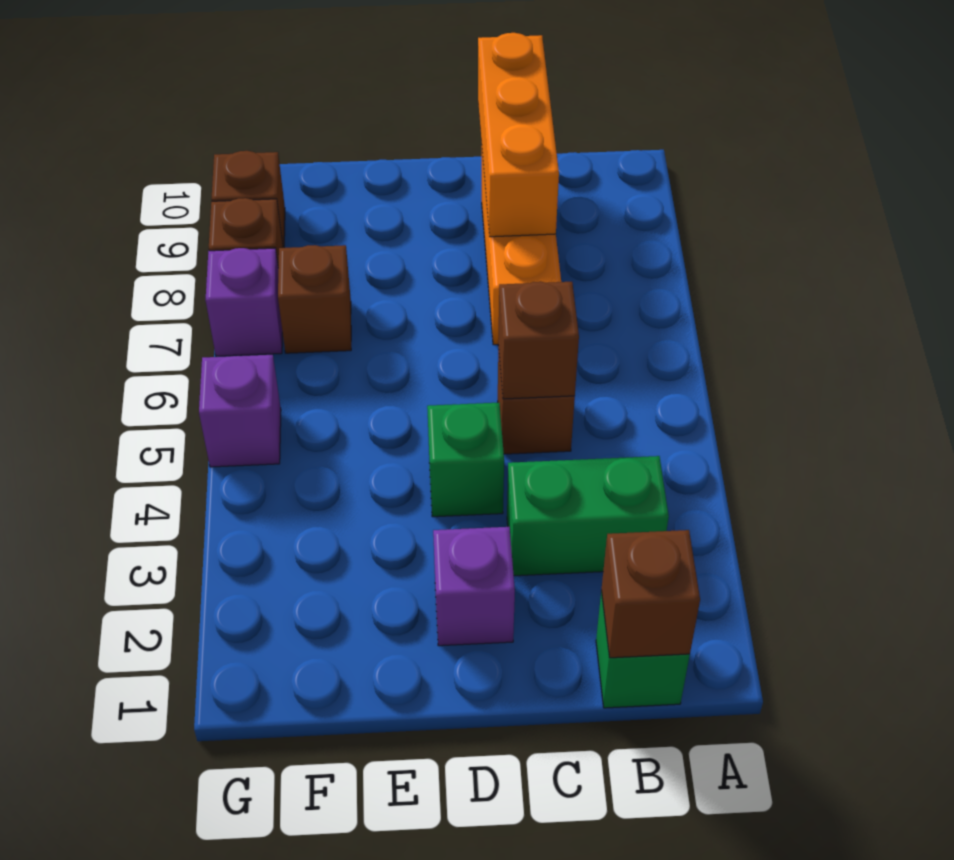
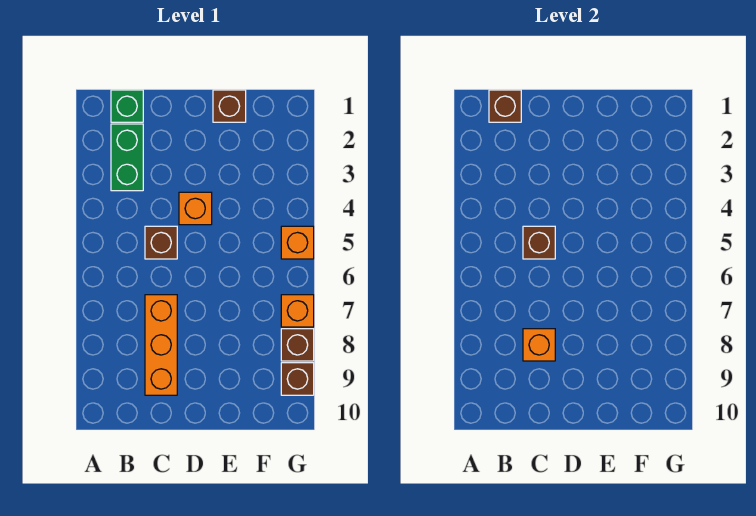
green 1x2 brick [507,456,669,576] -> green 1x2 brick turned to [111,124,143,191]
orange 1x3 brick [478,33,559,237] -> orange 1x1 brick [523,329,555,361]
purple 1x1 brick [433,527,515,646] -> none
green 1x1 brick [427,403,504,517] -> orange 1x1 brick [179,192,212,225]
brown 1x1 brick [278,245,351,353] -> brown 1x1 brick moved to [213,90,246,122]
purple 1x1 brick [199,355,281,467] -> orange 1x1 brick [281,226,314,259]
purple 1x1 brick [206,248,282,356] -> orange 1x1 brick [281,295,314,327]

